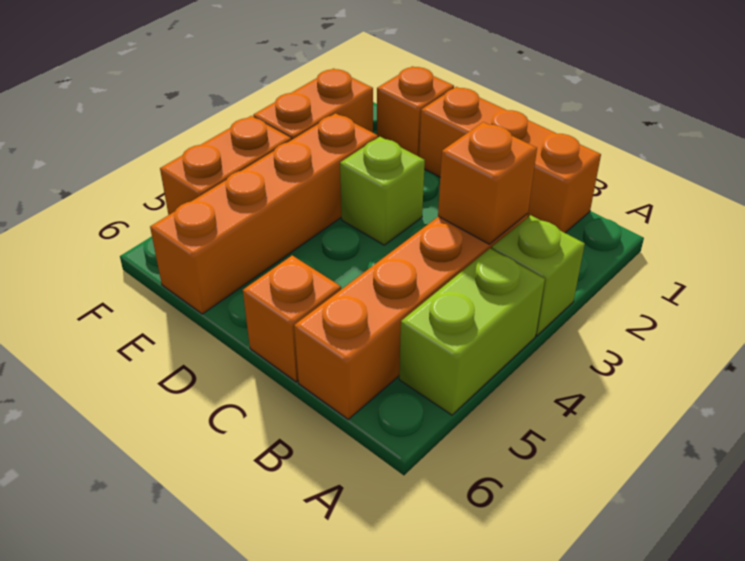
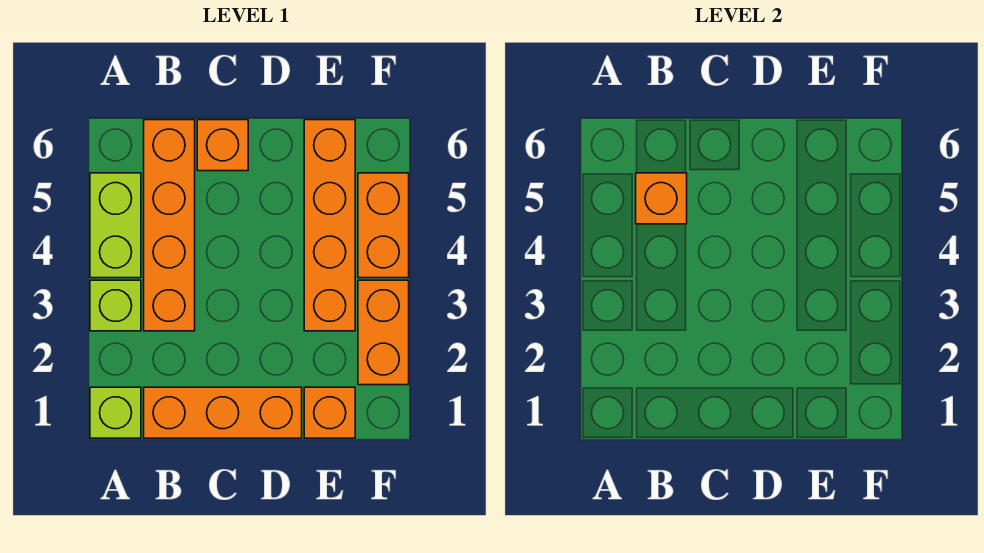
orange 1x1 brick [438,122,537,244] -> orange 1x1 brick moved to [636,173,687,224]
lime 1x1 brick [340,137,425,245] -> lime 1x1 brick moved to [90,387,141,438]

